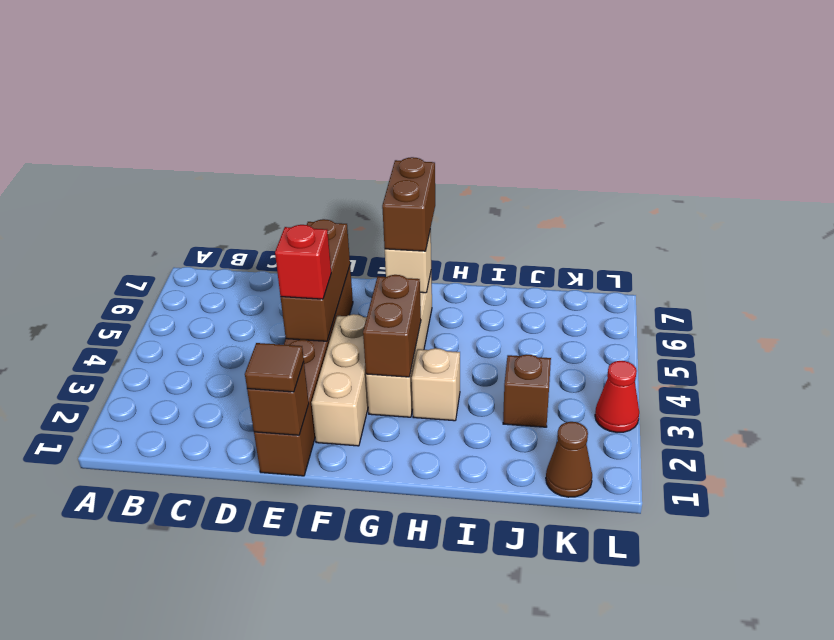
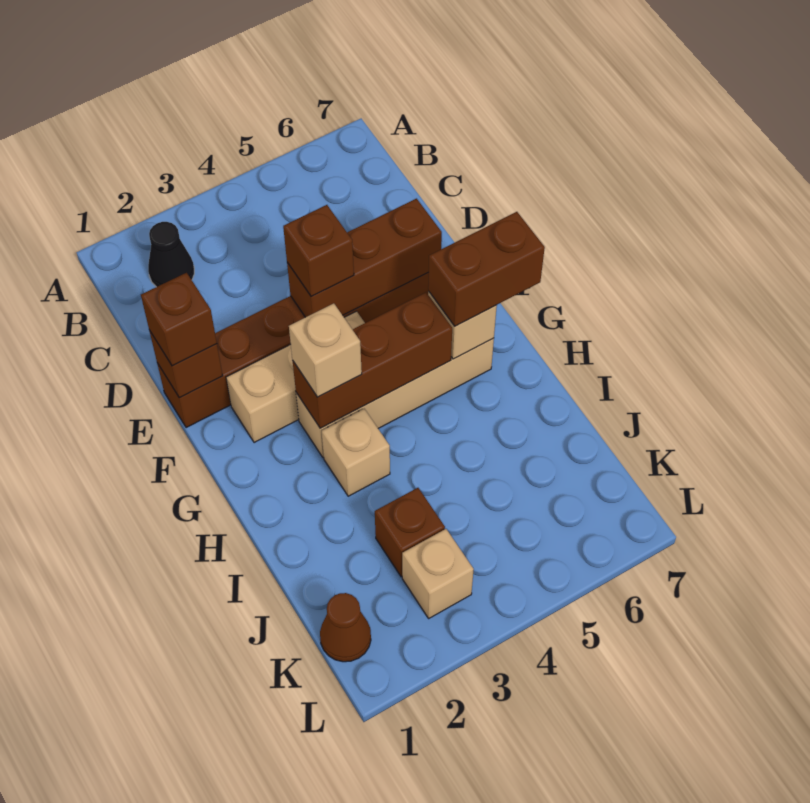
none -> black 1x1 cone [148,222,194,287]
brown 1x1 tile [245,343,304,392] -> brown 1x1 brick [141,273,217,366]
red 1x1 brick [275,225,331,299] -> brown 1x1 brick [283,205,354,297]
brown 1x2 brick [363,275,421,377] -> brown 1x3 brick [293,292,452,428]
none -> tan 1x1 brick [289,303,362,397]
none -> tan 1x1 brick [402,529,474,618]
red 1x1 cone [595,361,639,433] -> none

